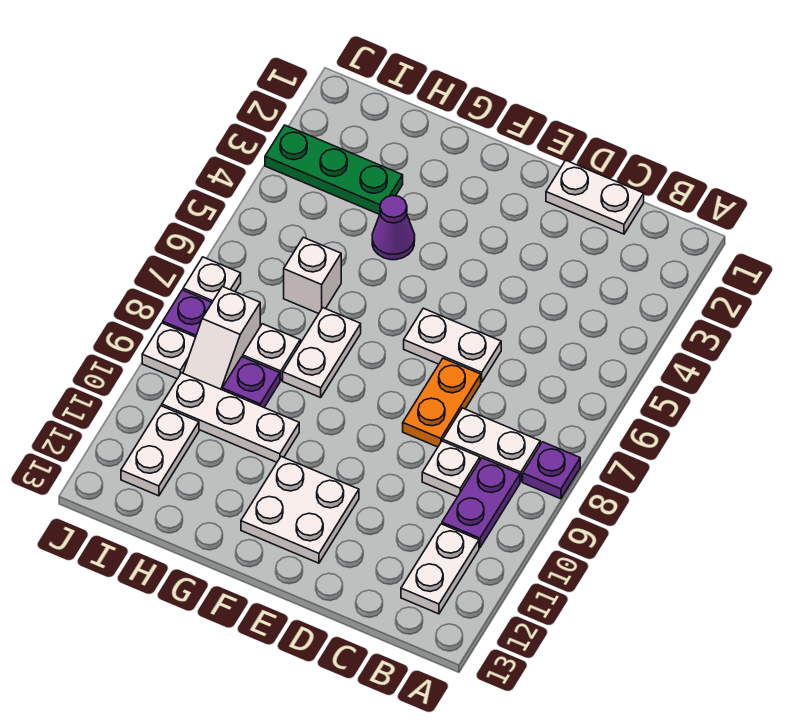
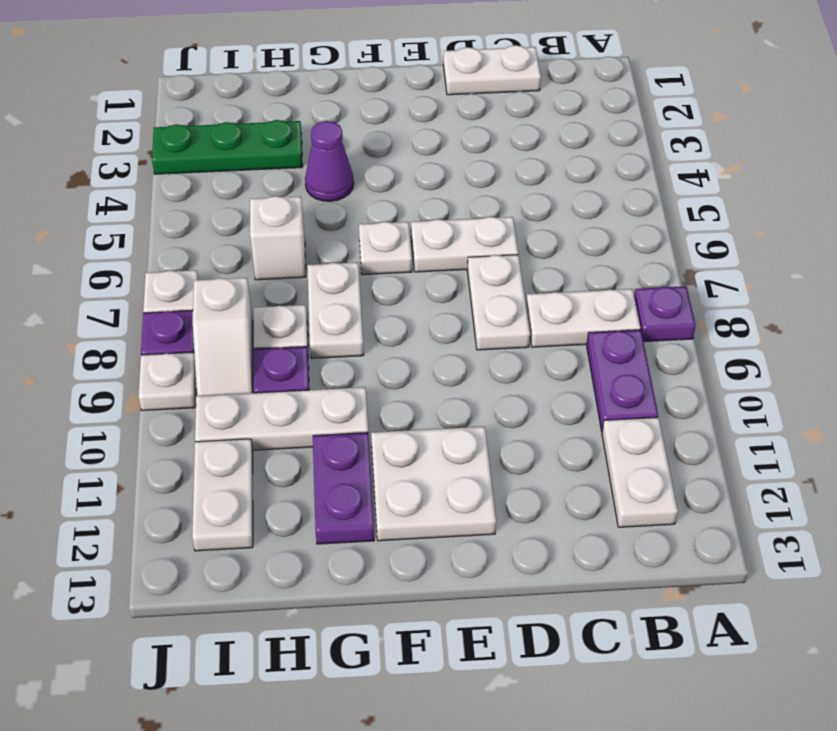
white 1x1 plate [422,441,480,497] -> white 1x1 plate moved to [359,222,412,275]
orange 1x2 plate [403,358,481,447] -> white 1x2 plate [467,255,530,350]
none -> purple 1x2 plate [313,433,374,544]

